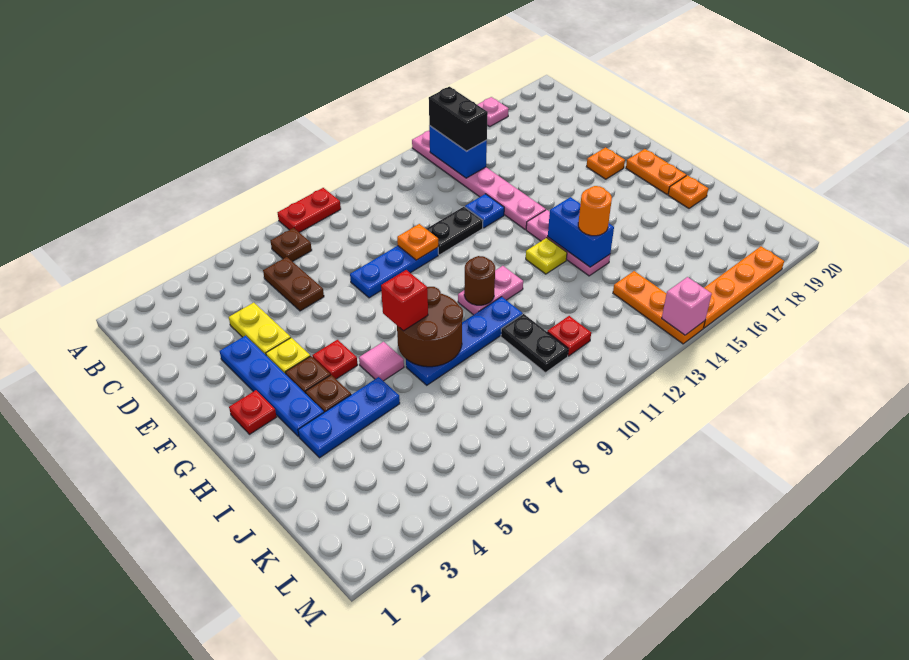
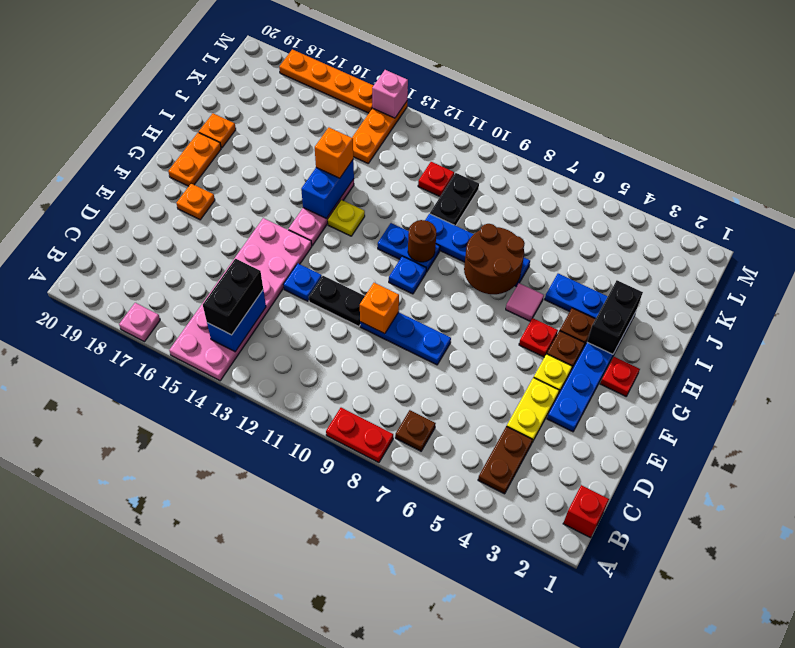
pink 1x6 plate [412,131,546,229] -> pink 2x6 plate [169,218,312,381]
brown 1x2 plate [263,257,324,311] -> brown 1x2 plate moved to [478,426,533,494]
orange 1x1 plate [397,224,438,260] -> orange 1x1 brick [360,283,399,334]
none -> blue 1x1 plate [389,256,426,294]
none -> black 1x2 brick [587,280,643,354]
red 1x1 brick [381,270,428,331] -> red 1x1 brick moved to [563,485,609,538]
pink 1x2 plate [458,266,523,315] -> blue 1x2 plate [378,223,440,272]
orange 1x1 round brick [578,186,612,236] -> orange 1x1 brick [315,128,353,178]

